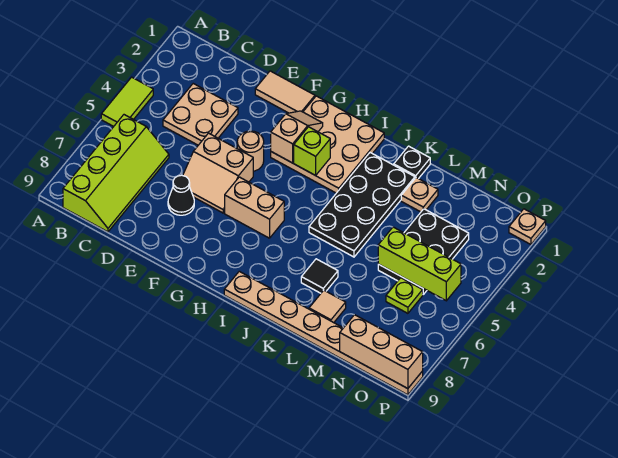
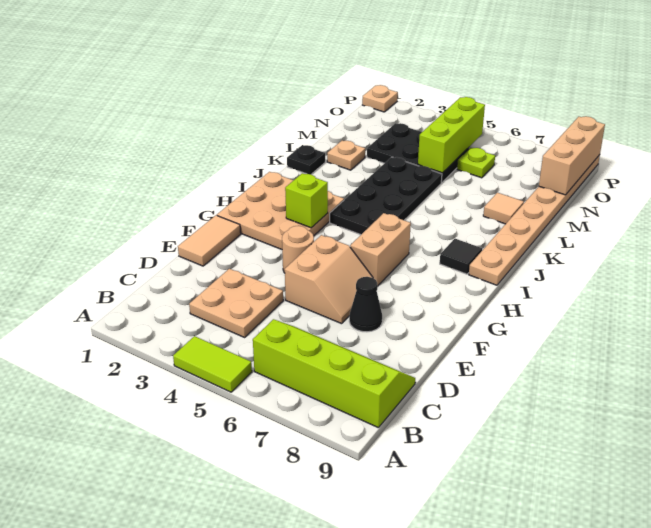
tan 1x2 slope [271,111,323,163] -> none
black 2x4 plate [309,153,415,257] -> black 2x4 plate turned to [330,157,442,235]
black 1x1 tile [301,259,338,293] -> black 1x1 tile moved to [440,239,482,274]

